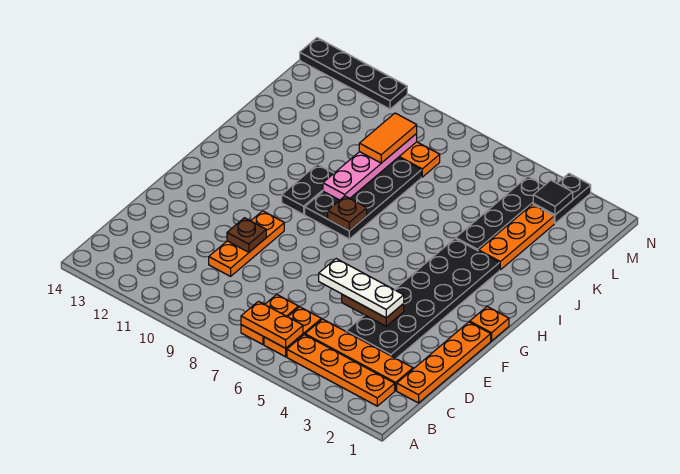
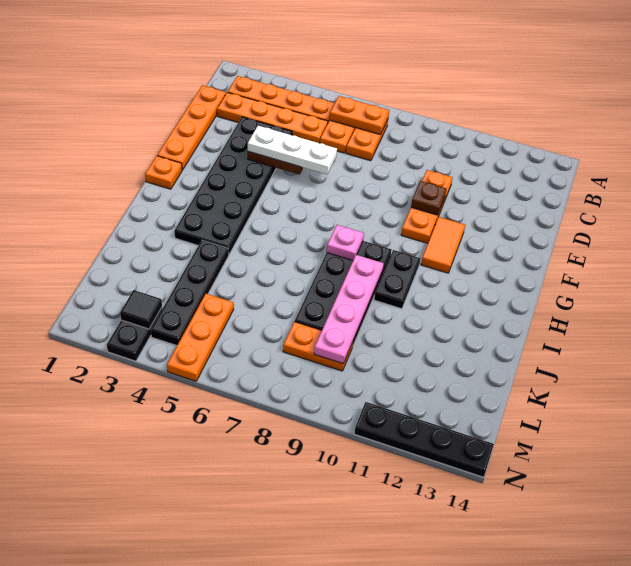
brown 1x1 plate [328,196,367,231] -> pink 1x1 plate [327,225,364,260]
orange 1x3 plate [479,204,554,270] -> orange 1x3 plate moved to [167,294,234,381]
orange 1x2 tile [359,113,417,163] -> orange 1x2 tile moved to [421,217,465,273]

